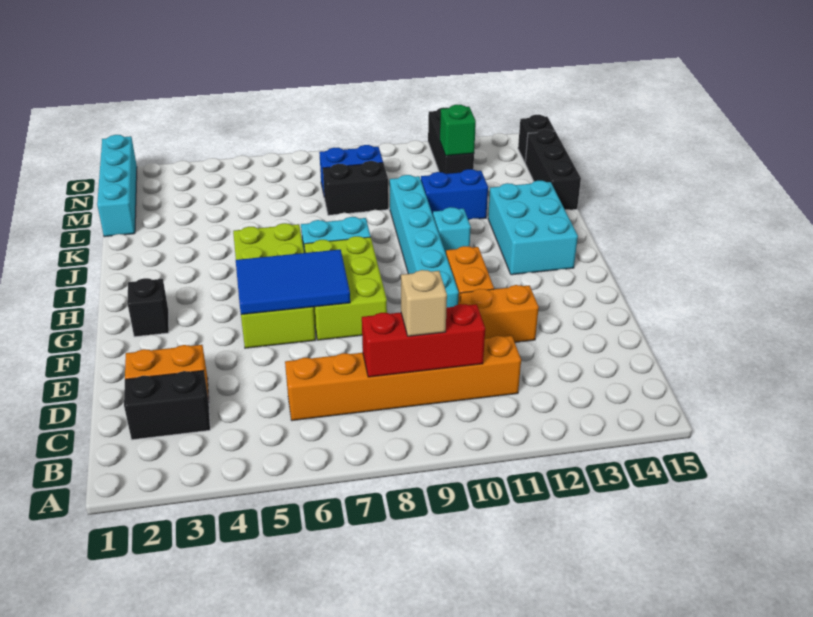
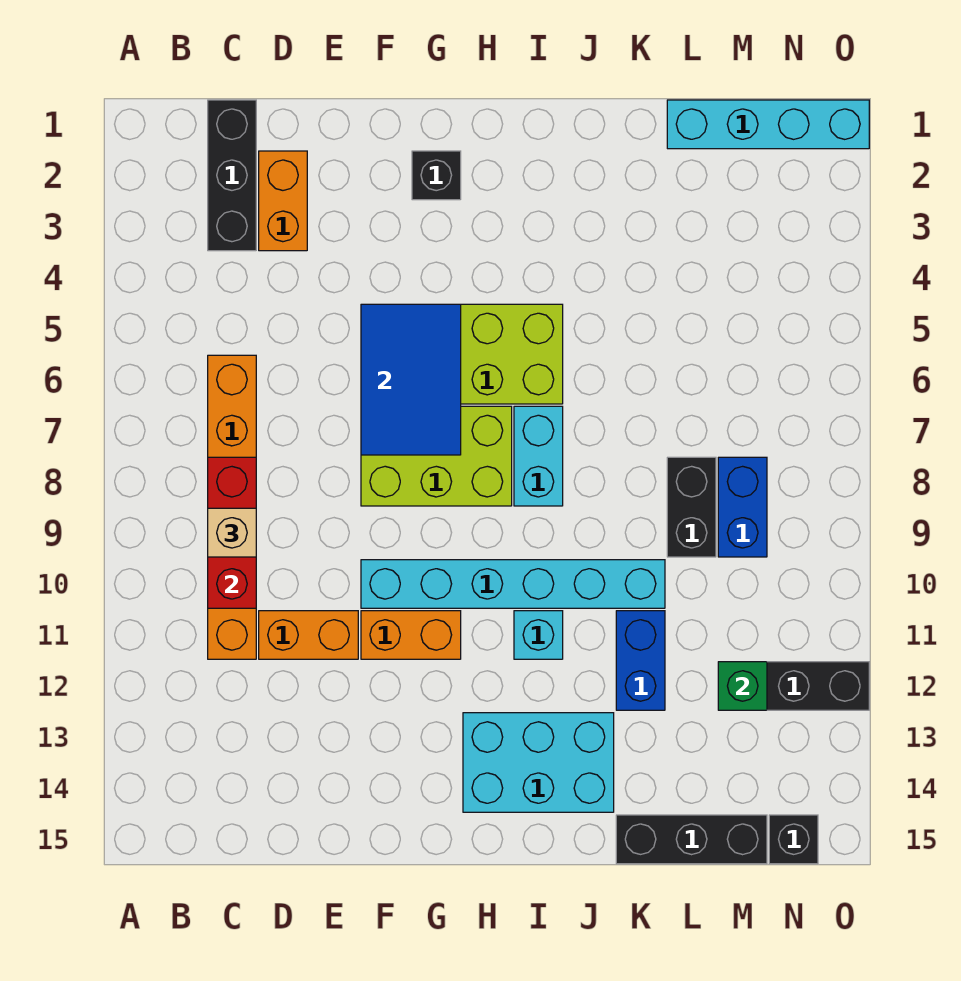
black 1x2 brick [124,371,210,440] -> black 1x3 brick [208,100,256,251]
orange 1x2 brick [460,285,539,342] -> orange 1x2 brick turned to [259,611,358,659]

